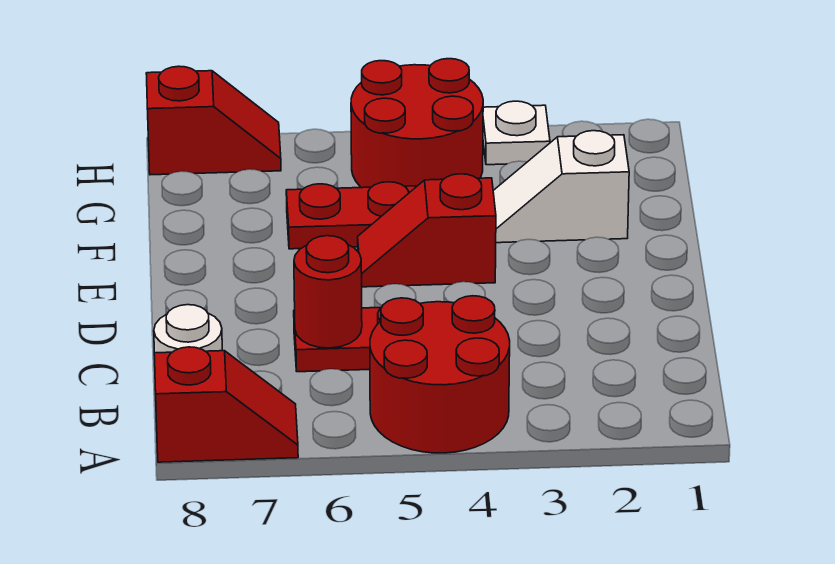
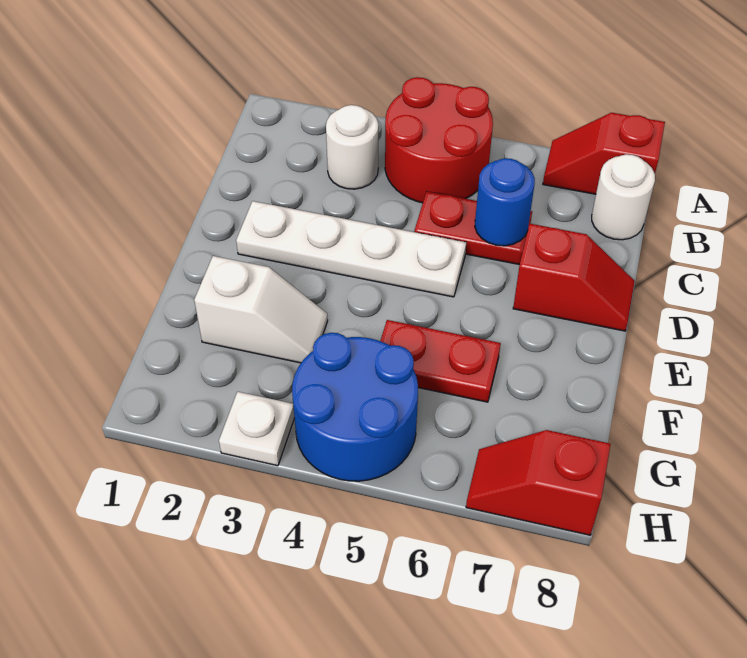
none -> white 1x1 round brick [326,105,378,189]
red 1x1 round brick [294,236,362,348] -> blue 1x1 round brick [475,158,535,246]
none -> white 1x4 plate [236,201,466,297]
red 1x2 slope [358,174,496,287] -> red 1x2 slope moved to [513,224,635,331]
red 2x2 round brick [351,59,483,188] -> blue 2x2 round brick [292,333,418,481]

